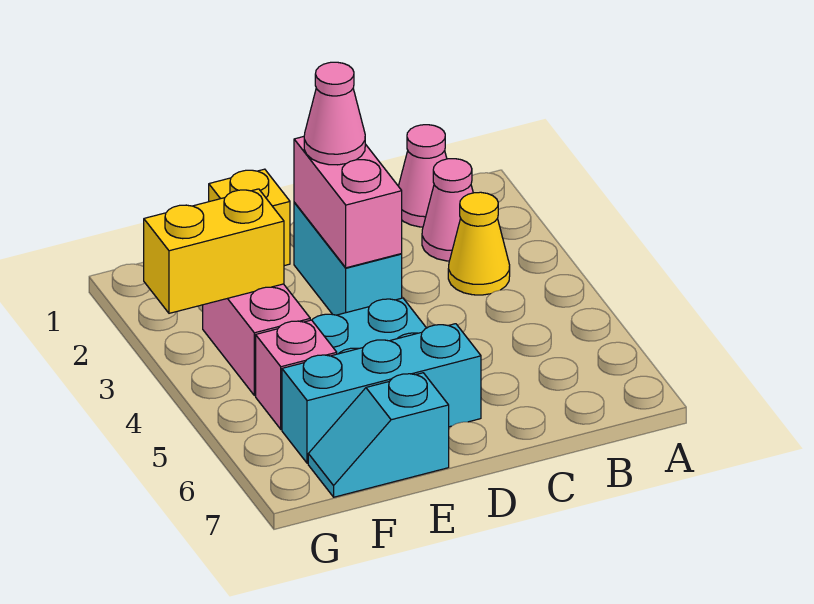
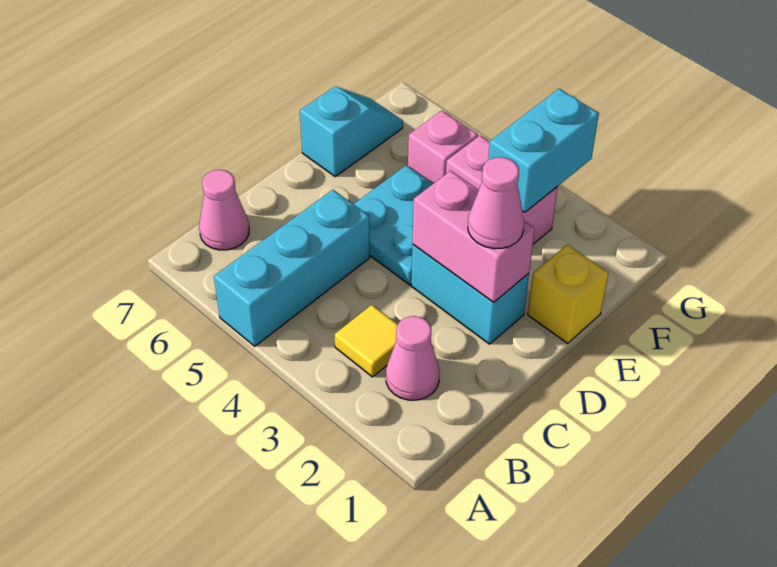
pink 1x1 cone [399,125,447,227] -> pink 1x1 cone moved to [199,170,249,250]
yellow 1x1 cone [448,192,510,295] -> yellow 1x1 tile [334,305,398,377]
cyan 1x3 brick [282,324,481,463] -> cyan 1x3 brick moved to [214,190,370,346]
yellow 1x2 brick [144,189,284,313] -> cyan 1x2 brick [488,89,599,213]

